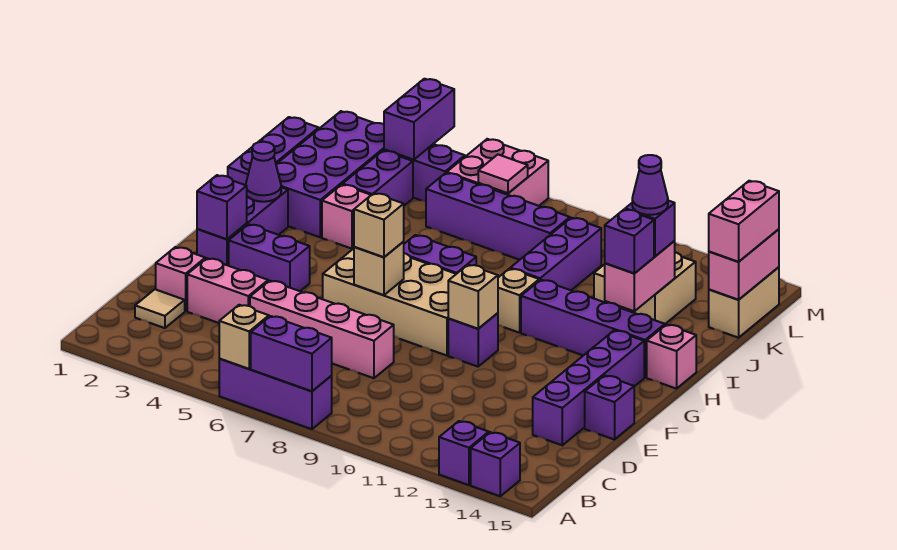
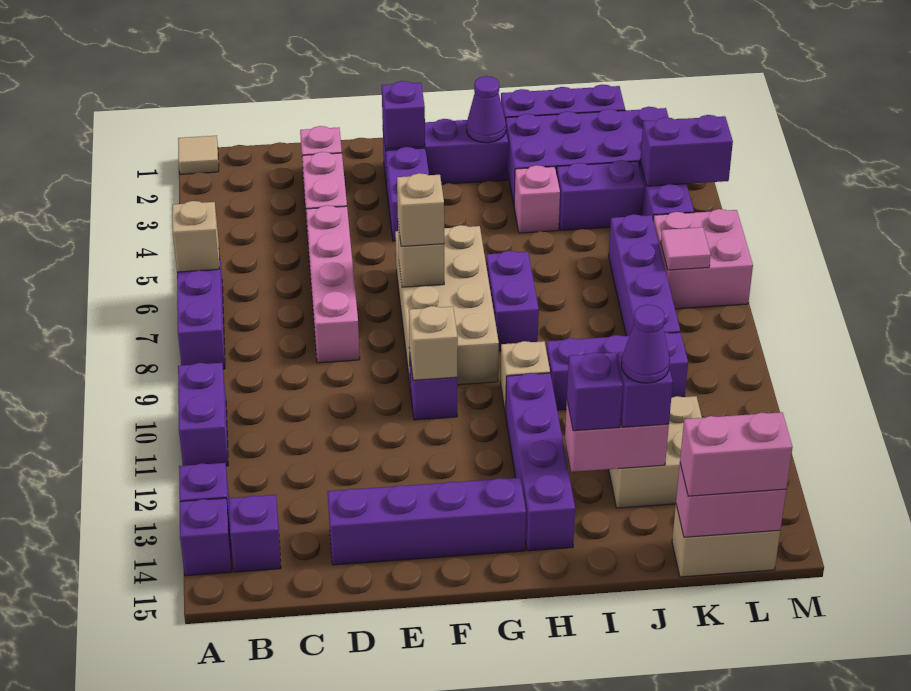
purple 1x2 brick [251,316,332,391] -> purple 1x2 brick moved to [178,363,228,466]
tan 1x1 tile [135,289,185,328] -> tan 1x1 tile moved to [178,136,219,174]
purple 1x1 brick [585,375,634,440] -> purple 1x1 brick moved to [229,495,281,572]
pink 1x1 brick [647,325,696,389] -> none

